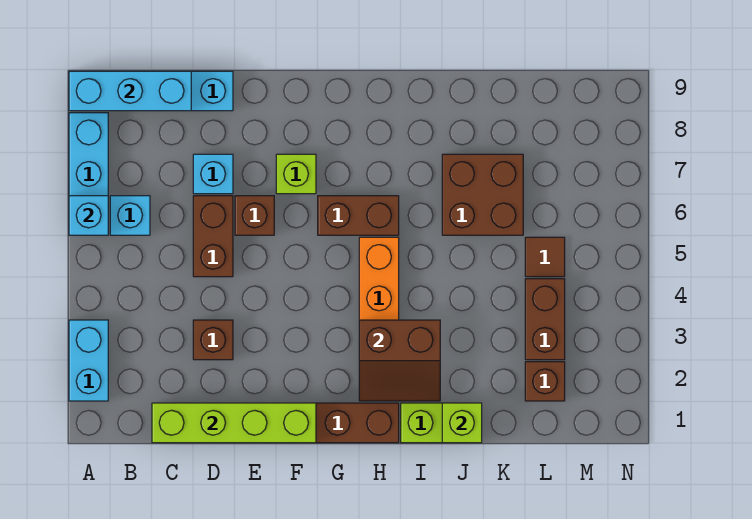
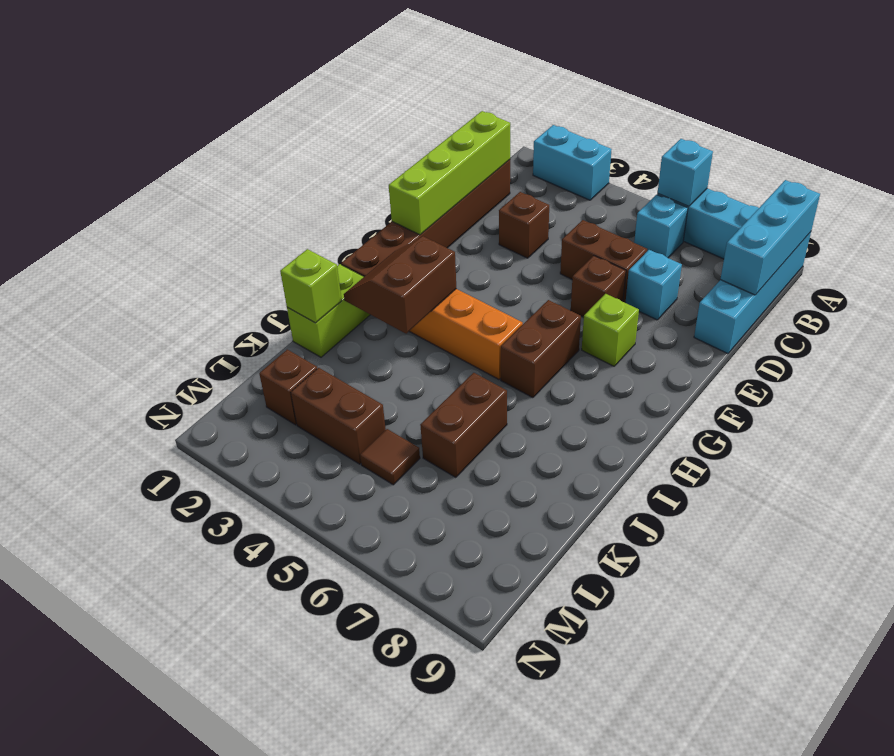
brown 2x2 brick [442,154,523,235] -> brown 1x2 brick [420,373,507,477]

